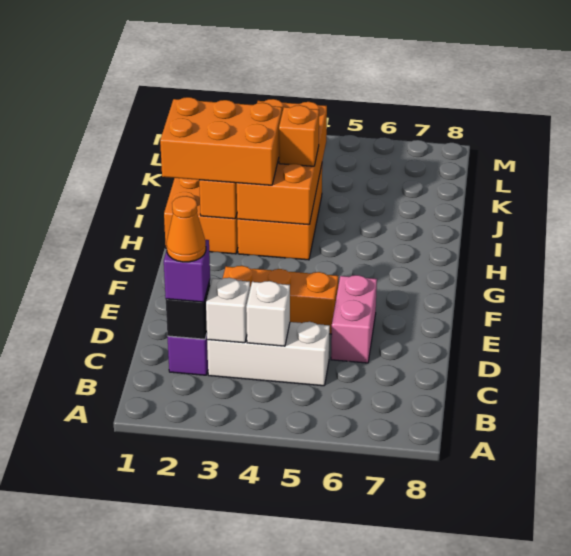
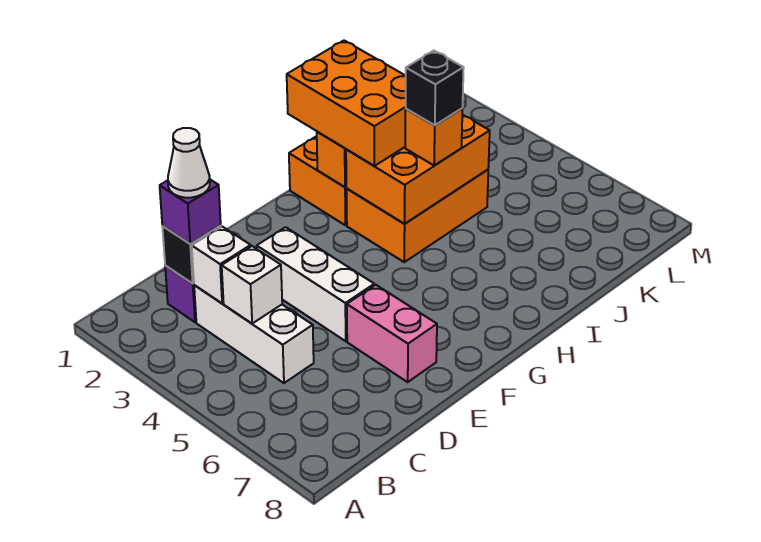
orange 1x1 cone [167,196,206,262] -> white 1x1 cone [168,128,210,198]
pink 1x2 brick [331,275,377,363] -> pink 1x2 brick turned to [347,285,437,382]
orange 1x3 brick [223,266,338,334] -> white 1x3 brick [257,227,374,341]
orange 2x4 brick [237,99,327,225] -> orange 2x3 brick [346,115,490,224]
none -> black 1x1 brick [406,51,464,125]

